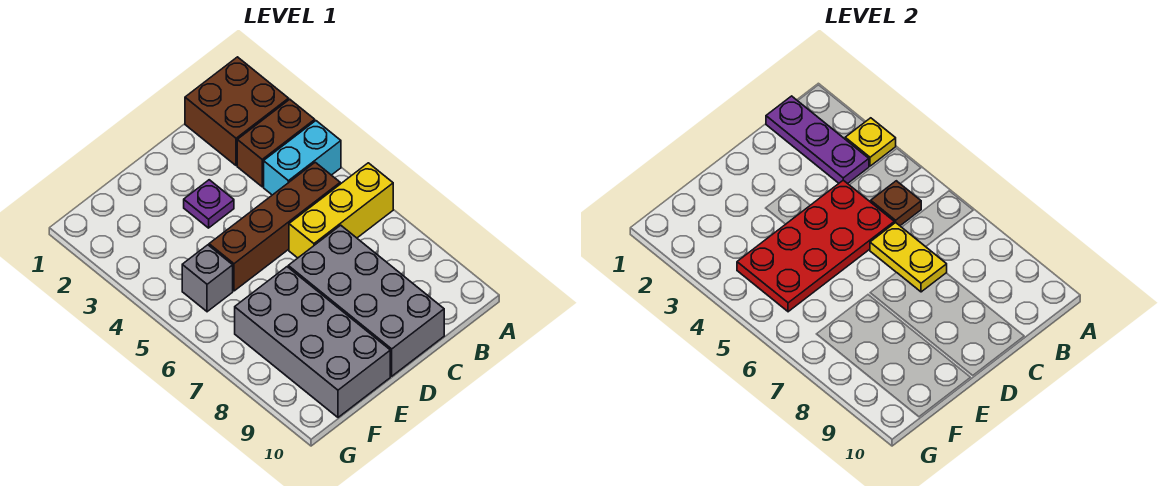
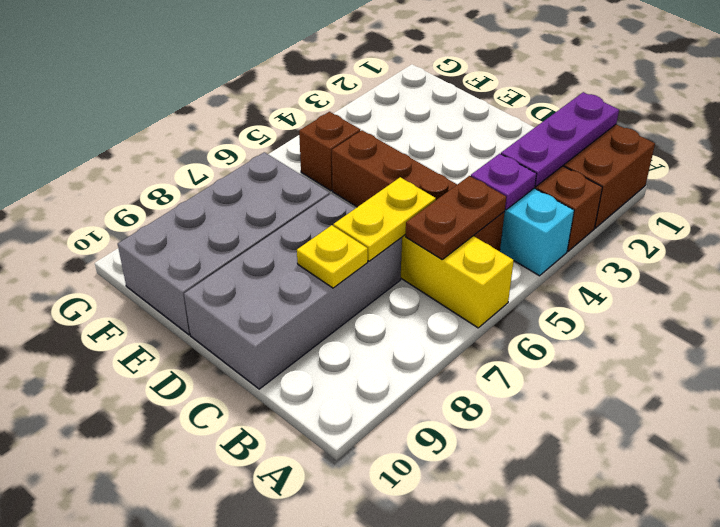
yellow 1x1 plate [845,118,896,166] -> yellow 1x1 plate moved to [297,225,368,288]
brown 1x1 plate [871,181,921,226] -> brown 1x2 plate [405,176,506,259]
red 2x4 plate [737,180,894,312] -> none
purple 1x1 plate [184,180,234,228] -> purple 1x1 plate moved to [471,154,536,210]
grey 1x1 brick [182,245,233,312] -> brown 1x1 brick [299,112,360,191]

